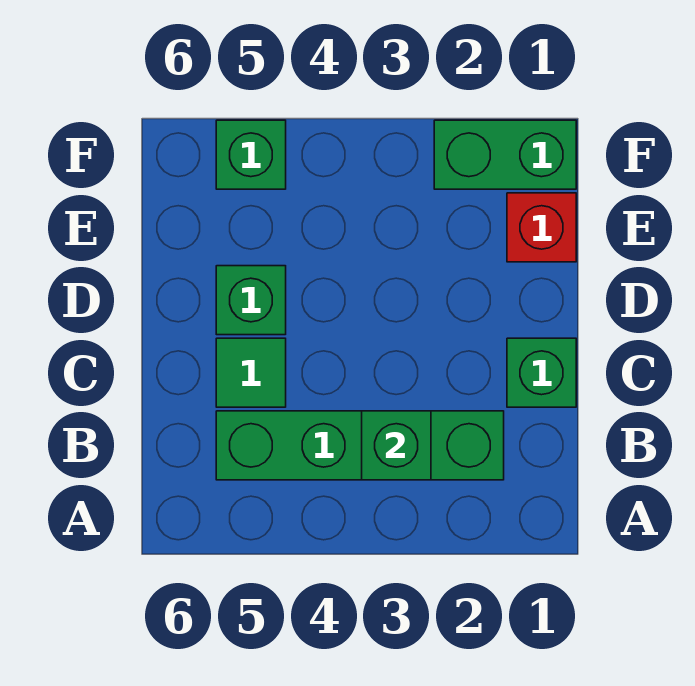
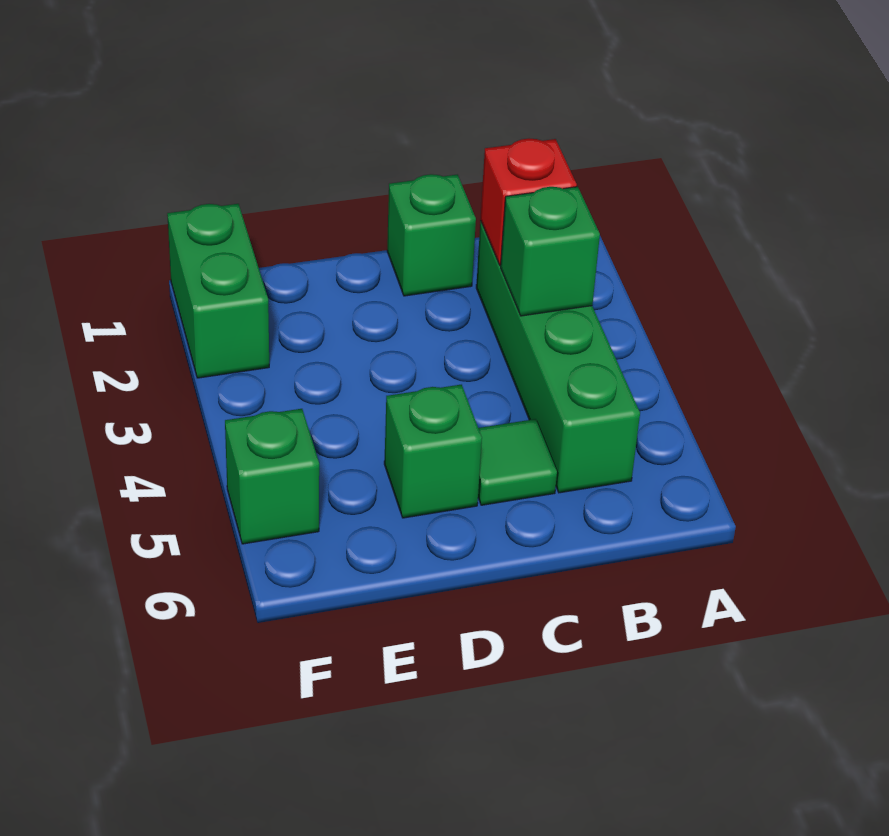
red 1x1 brick [507,193,576,262] -> red 1x1 brick moved to [480,139,577,266]

